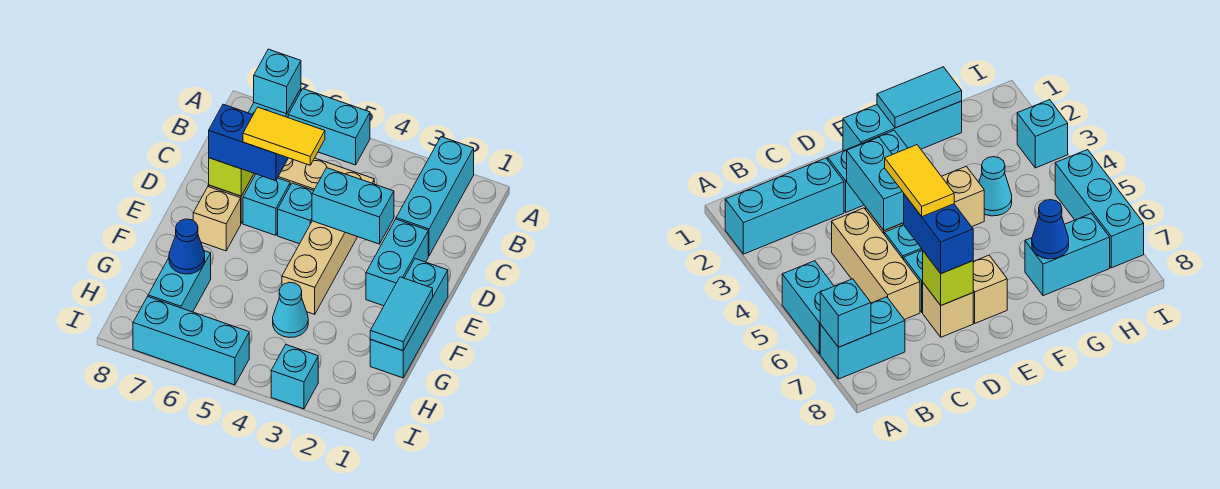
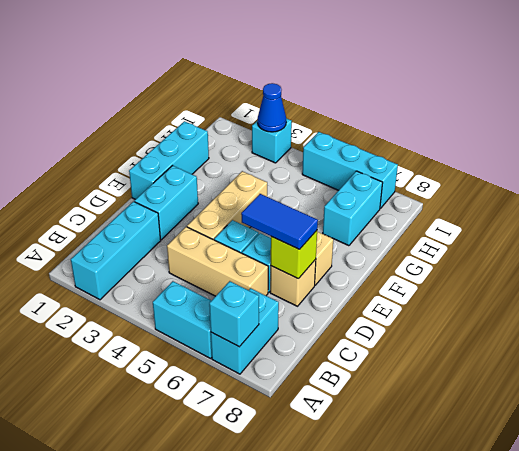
cyan 1x2 brick [312,168,394,244] -> none
yellow 1x2 tile [243,107,325,165] -> none
blue 1x2 brick [209,104,288,181] -> blue 1x2 tile [241,194,318,249]
cyan 1x2 tile [370,277,433,351] -> none
cyan 1x1 cone [273,282,308,337] -> none
blue 1x1 cone [169,219,205,274] -> blue 1x1 cone moved to [258,83,286,132]

